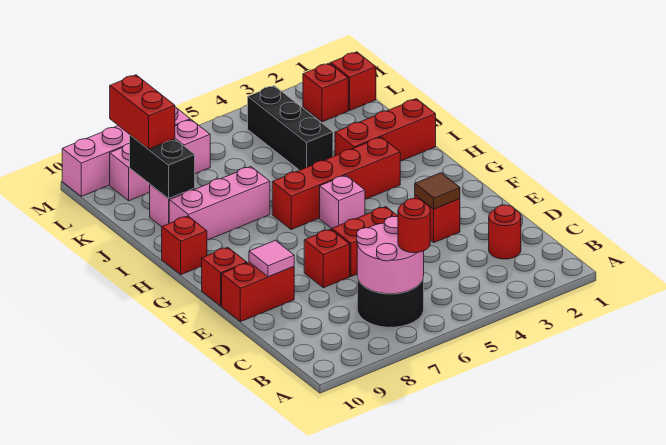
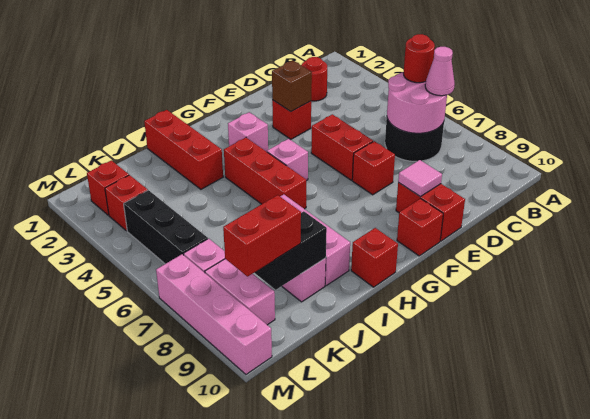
none -> pink 1x1 cone [425,47,455,96]
brown 1x1 tile [415,173,460,209] -> brown 1x1 brick [272,60,312,112]
none -> pink 1x1 brick [228,112,268,152]
red 1x4 brick [272,137,400,229] -> red 1x3 brick [224,138,306,209]
black 1x3 brick [248,86,333,170] -> black 1x3 brick turned to [124,190,208,264]
red 1x1 brick [331,52,376,110] -> red 1x1 brick moved to [105,175,148,231]

